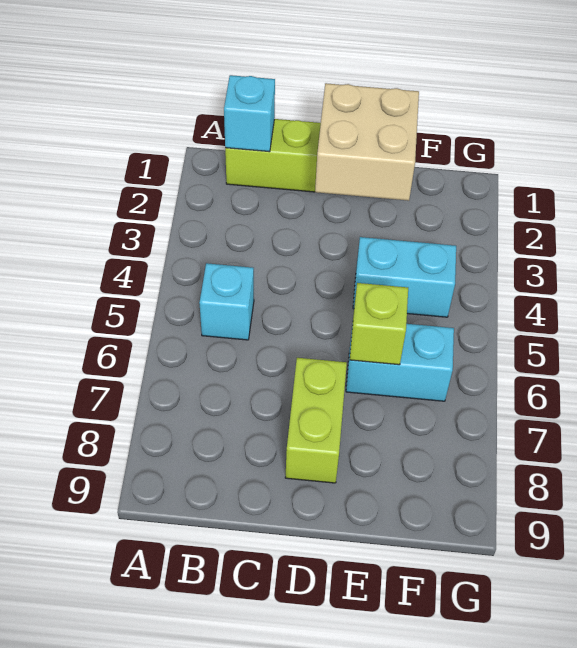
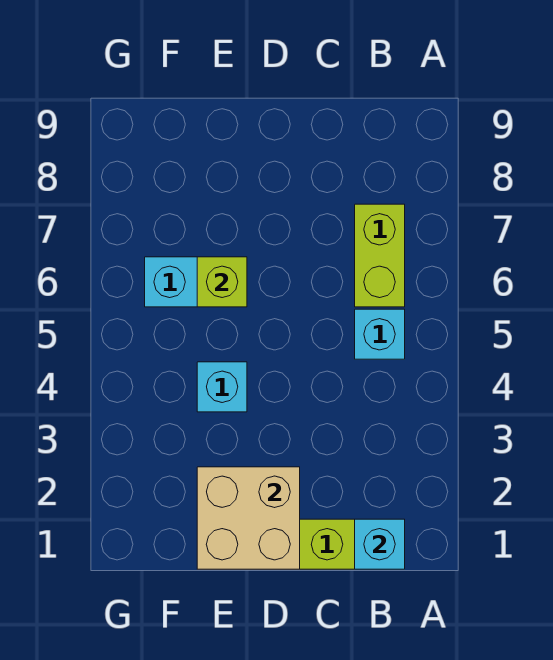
lime 1x2 brick [285,358,347,483] -> lime 1x2 brick moved to [355,204,405,307]
cyan 1x2 brick [353,237,456,317] -> cyan 1x1 brick [197,362,247,412]

